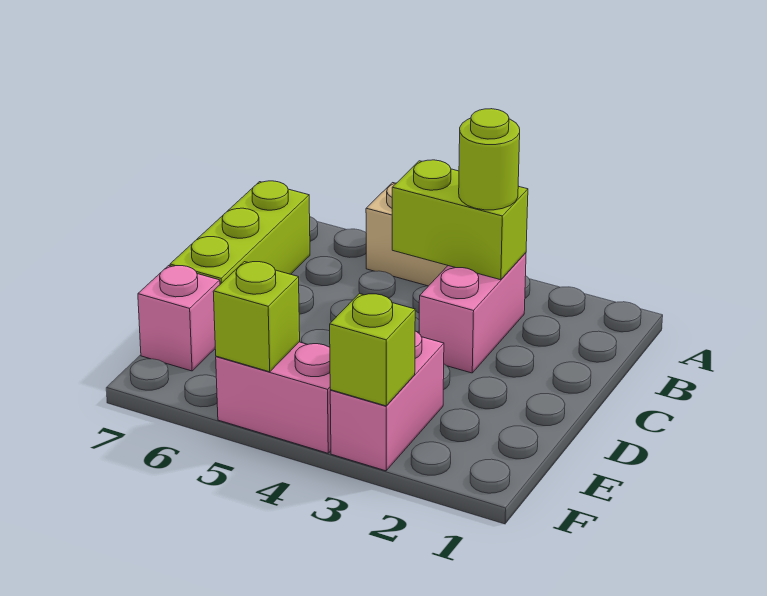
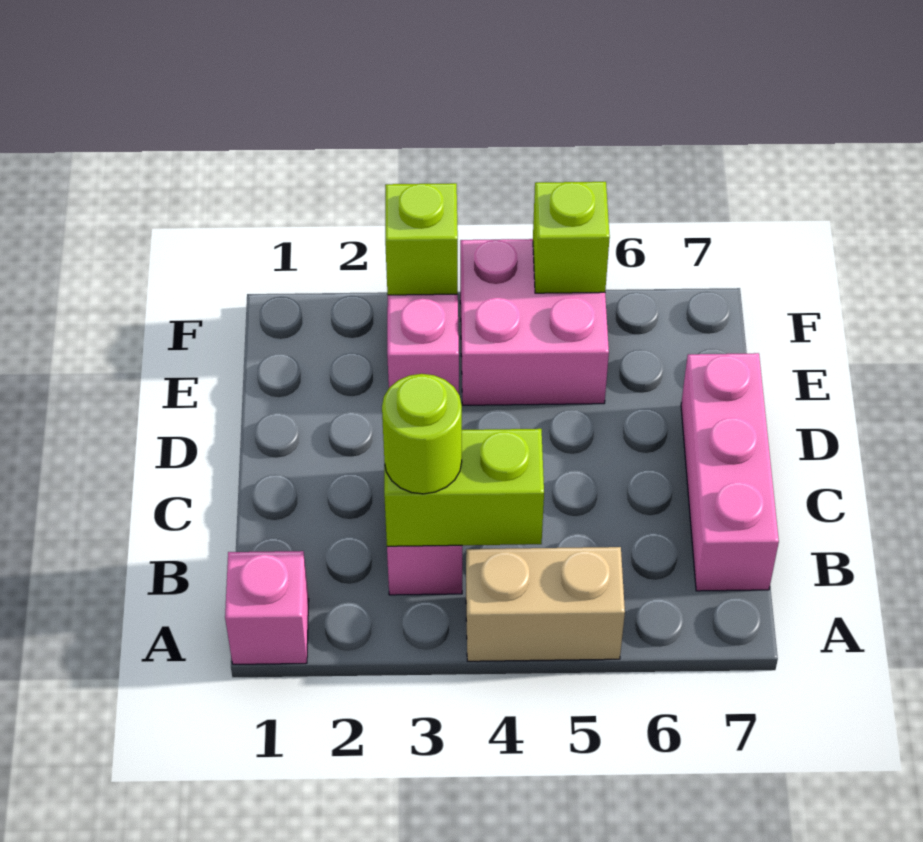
lime 1x3 brick [170,181,310,284] -> pink 1x3 brick [681,353,779,591]
pink 1x1 brick [138,266,220,371] -> pink 1x1 brick moved to [225,551,309,664]
pink 1x2 brick [216,342,331,453] -> pink 2x2 brick [460,239,609,405]

